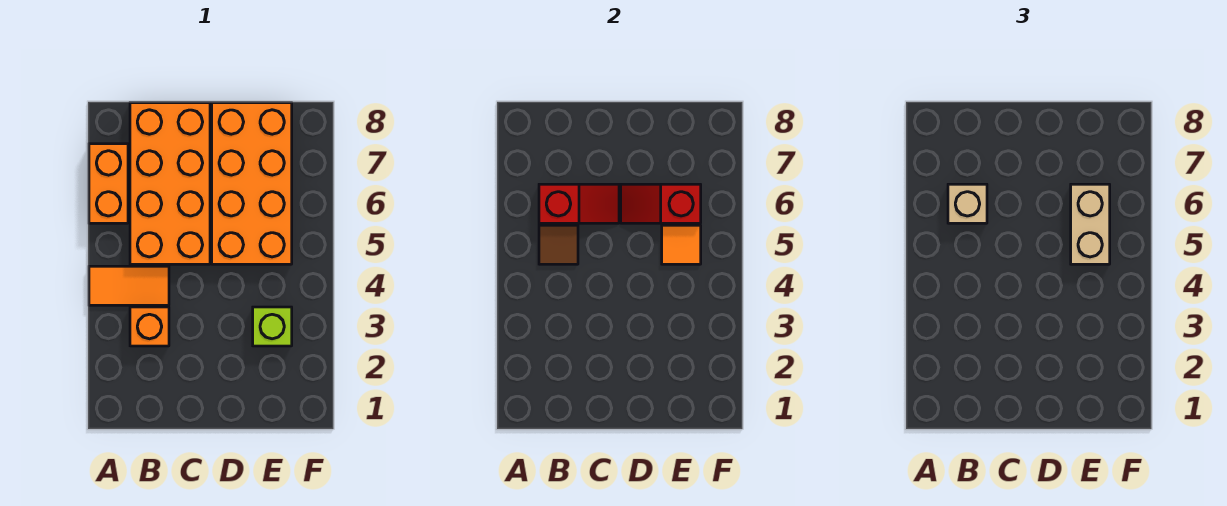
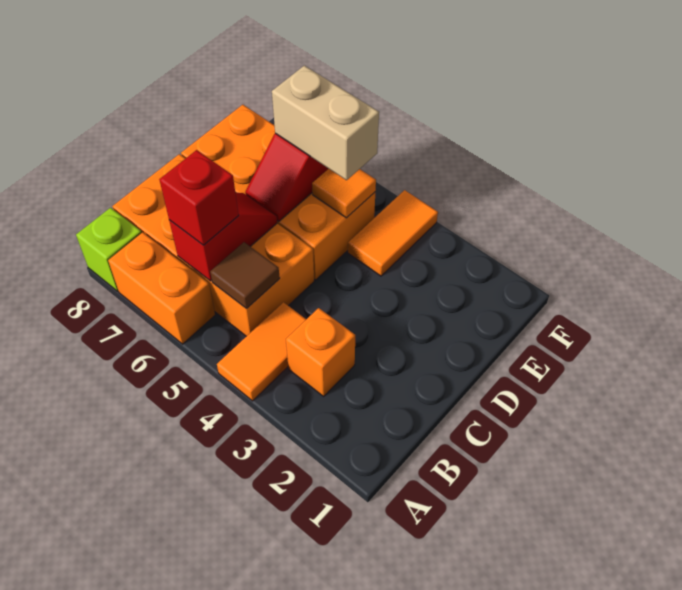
tan 1x1 brick [948,184,987,223] -> red 1x1 brick [159,150,239,245]
lime 1x1 brick [253,307,292,346] -> lime 1x1 brick moved to [76,208,142,291]
none -> orange 1x2 tile [348,190,438,276]

